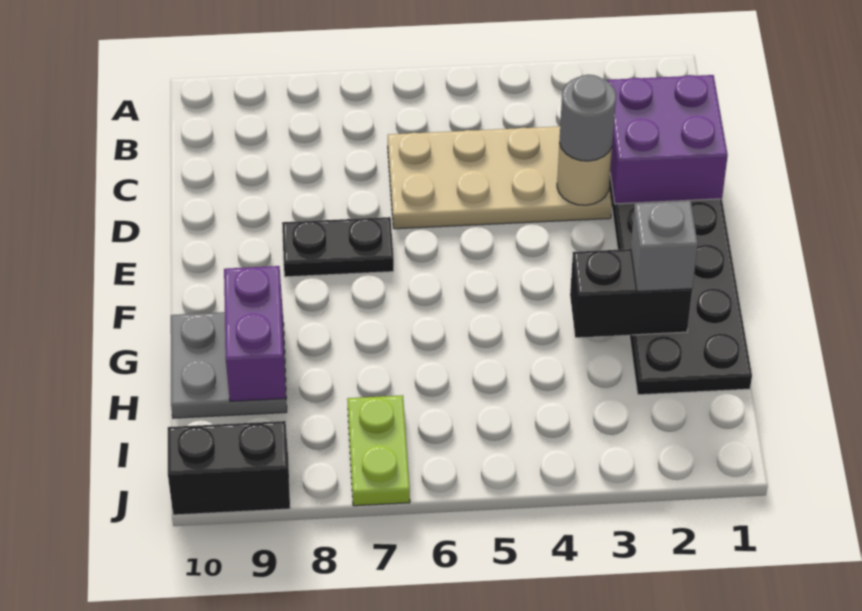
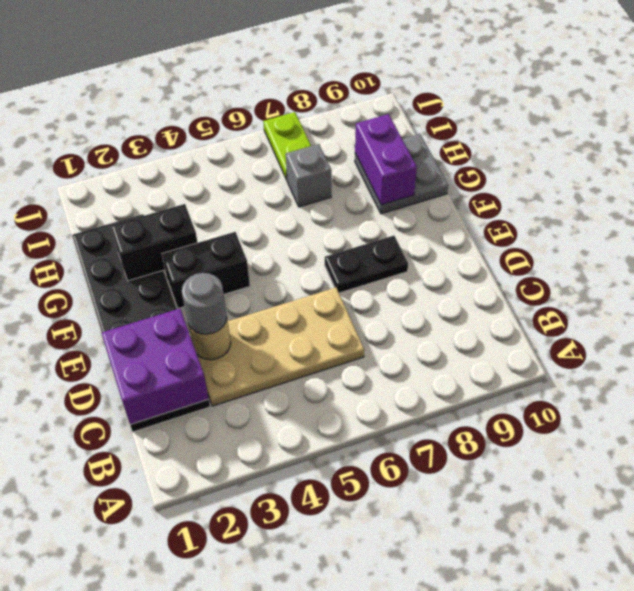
grey 1x1 brick [631,201,698,292] -> grey 1x1 brick moved to [286,144,331,207]
black 1x2 brick [168,421,290,515] -> black 1x2 brick moved to [162,232,250,308]

